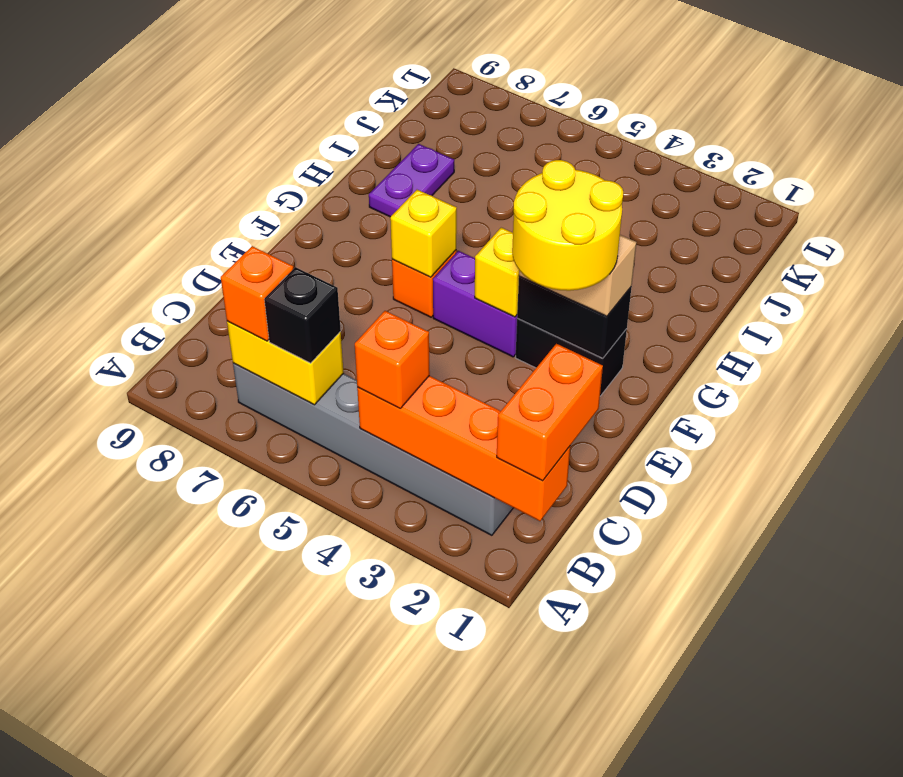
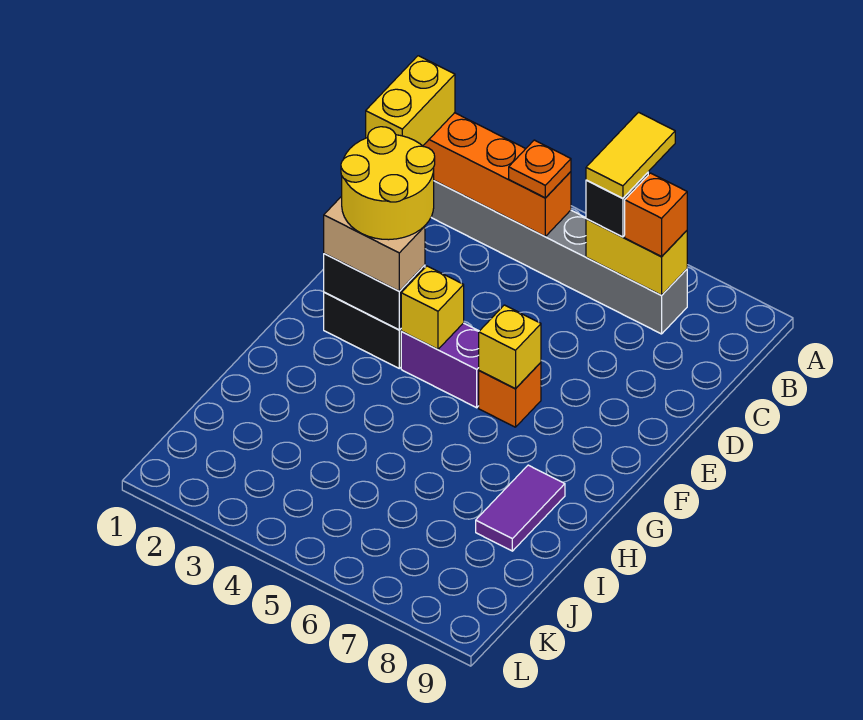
none -> yellow 1x2 tile [586,112,675,198]
orange 1x2 brick [497,344,603,481] -> yellow 1x2 brick [366,56,455,146]
orange 1x1 brick [355,311,430,408] -> orange 1x1 plate [509,140,571,198]
purple 1x2 plate [369,144,454,217] -> purple 1x2 tile [476,465,565,551]

